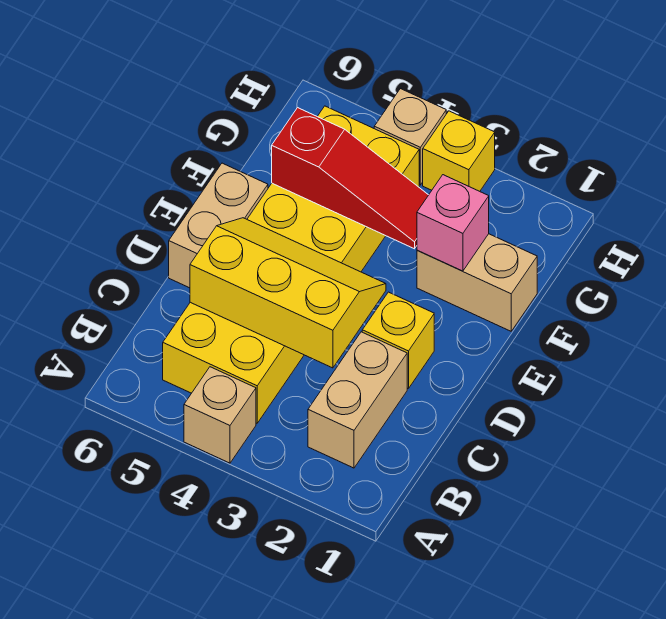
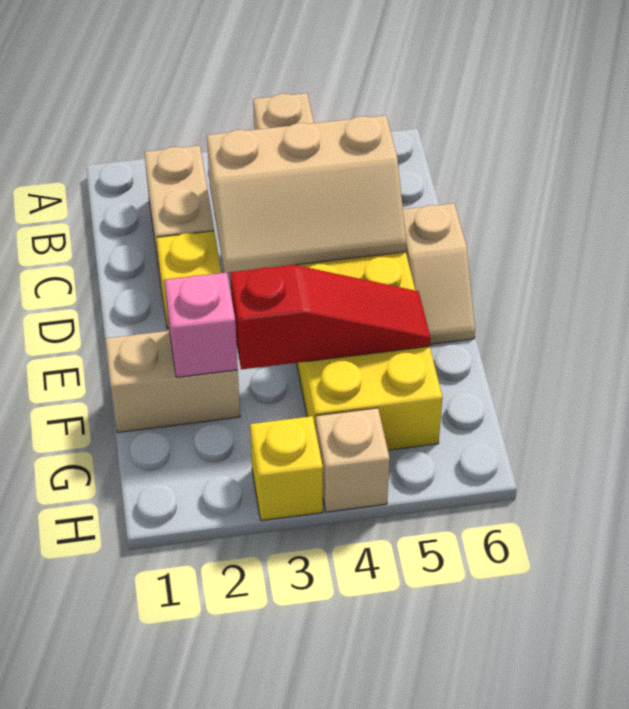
yellow 2x3 slope [190,218,386,368] -> tan 2x3 slope [207,115,406,273]
tan 1x2 brick [169,163,268,288] -> tan 1x2 slope [403,203,475,344]
red 1x3 slope [272,108,428,249] -> red 1x3 slope turned to [230,265,431,369]

